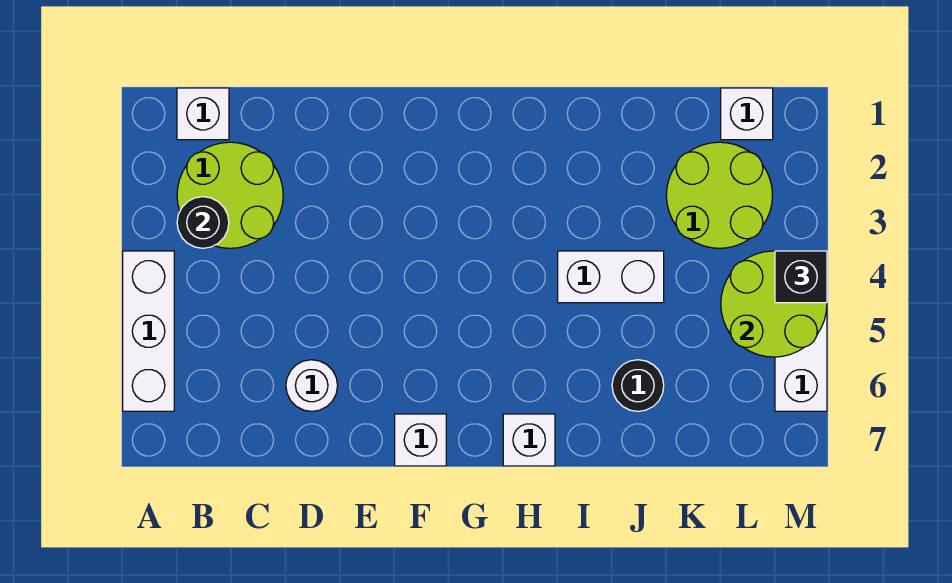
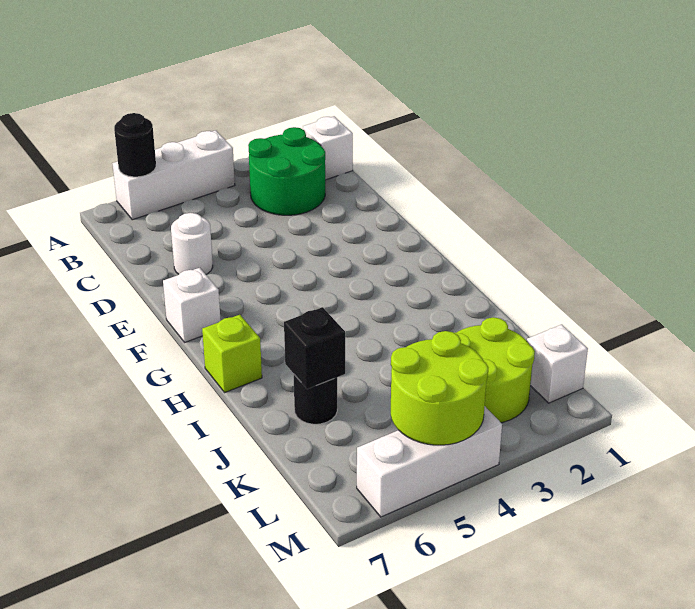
lime 2x2 round brick [177,142,283,248] -> green 2x2 round brick [248,127,325,215]
black 1x1 round brick [177,197,229,248] -> black 1x1 round brick moved to [114,113,156,177]
white 1x1 brick [503,414,555,466] -> lime 1x1 brick [202,315,262,392]
white 1x2 brick [558,251,664,303] -> none
black 1x1 brick [775,251,827,303] -> black 1x1 brick moved to [284,307,345,389]

